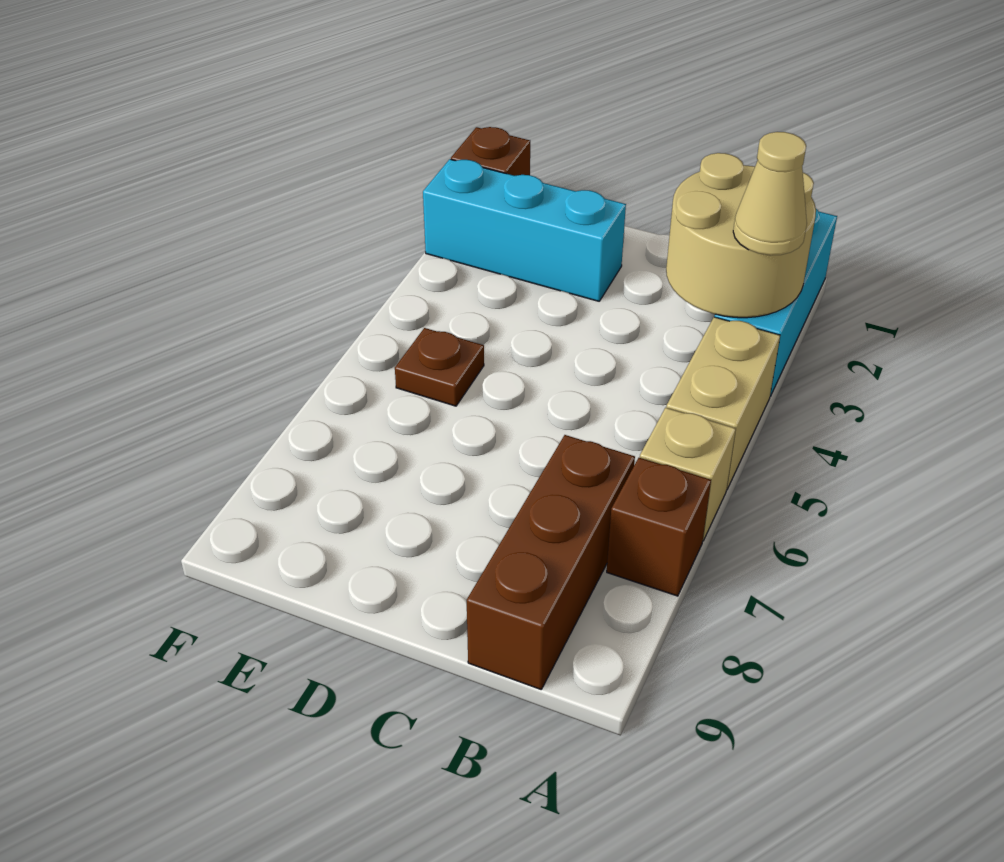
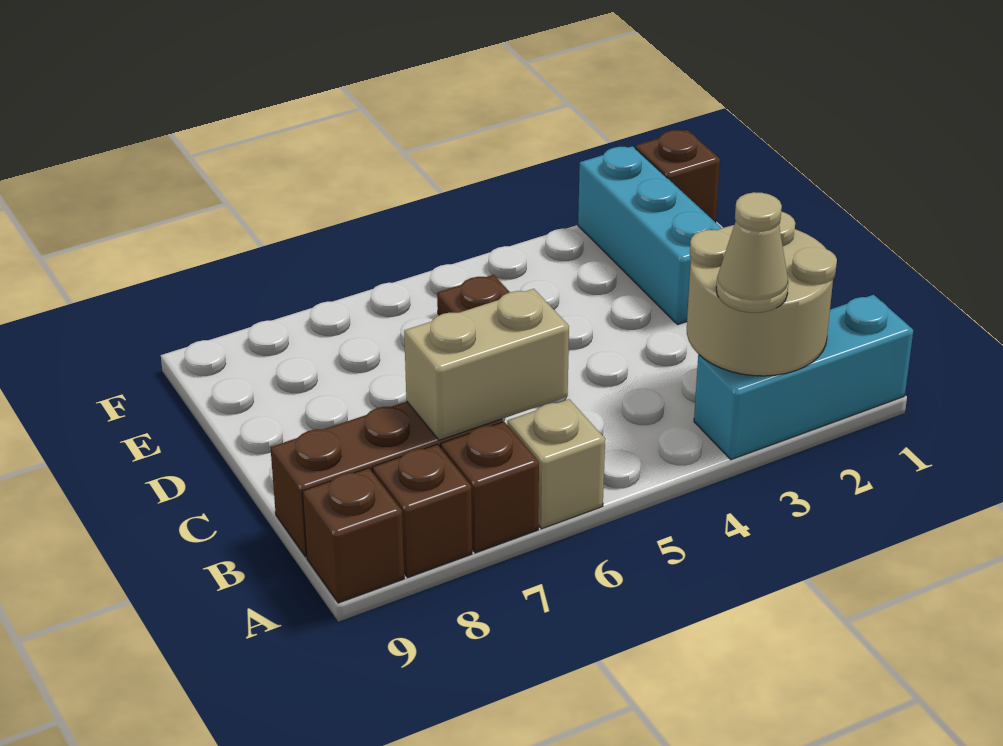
tan 1x2 brick [666,317,780,489] -> tan 1x2 brick moved to [404,289,569,440]
none -> brown 1x1 brick [372,445,472,577]
none -> brown 1x1 brick [302,468,404,603]

